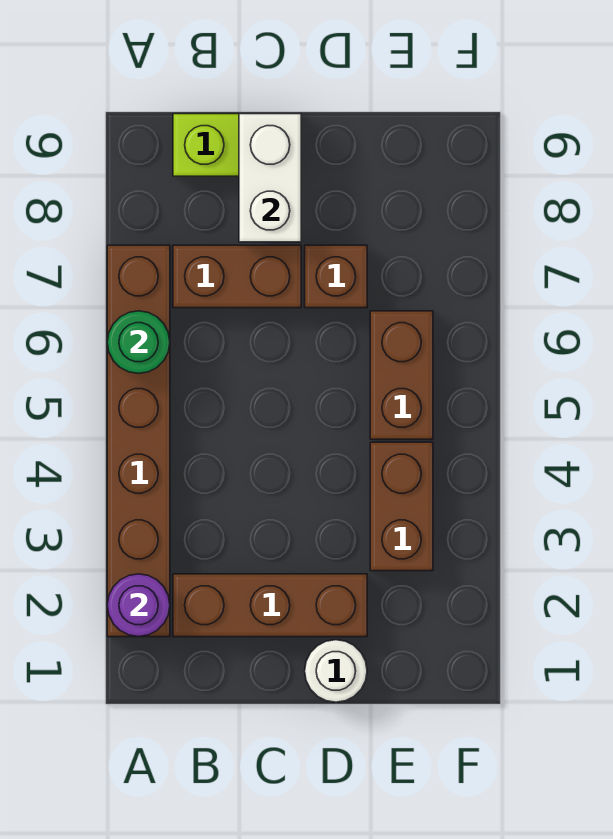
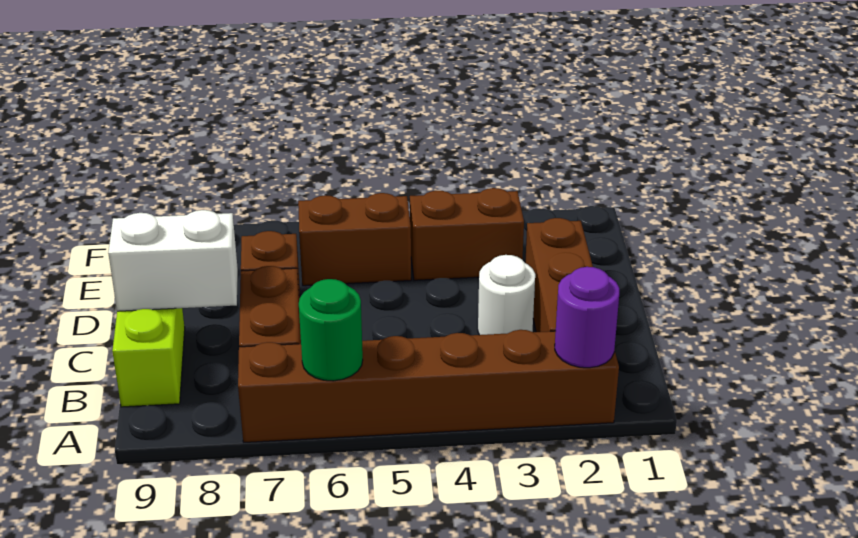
white 1x1 round brick [305,640,367,702] -> white 1x1 round brick moved to [478,255,535,335]

